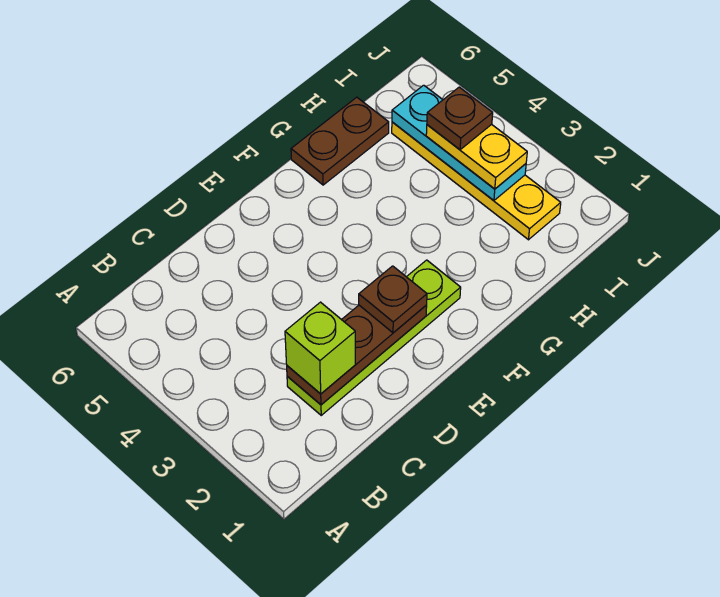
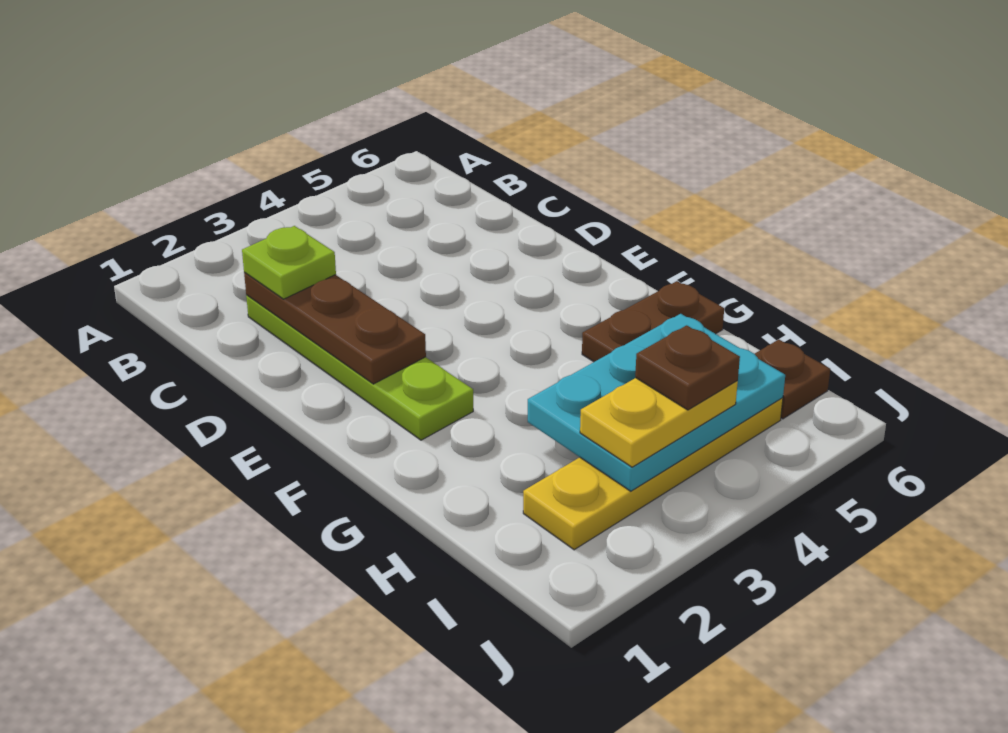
lime 1x1 brick [285,302,355,394] -> lime 1x1 plate [242,226,336,299]
brown 1x1 plate [359,266,427,333] -> brown 1x1 plate moved to [755,339,830,419]
brown 1x2 plate [291,97,389,185] -> brown 1x2 plate turned to [582,281,724,362]
cyan 1x3 plate [392,85,526,201] -> cyan 2x3 plate [528,314,785,491]

